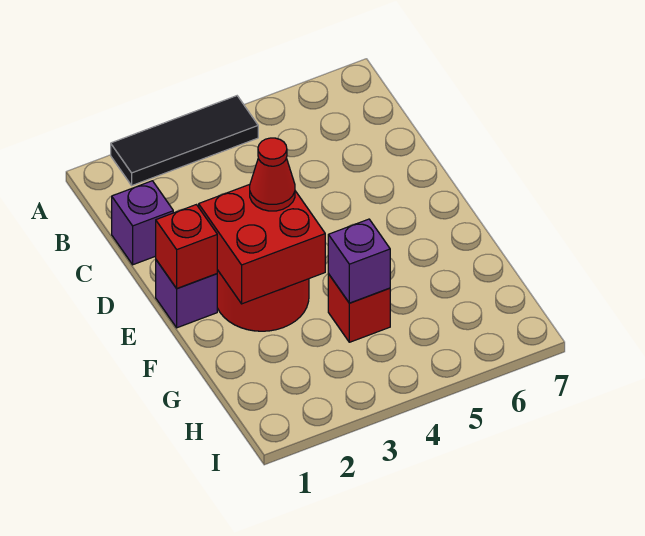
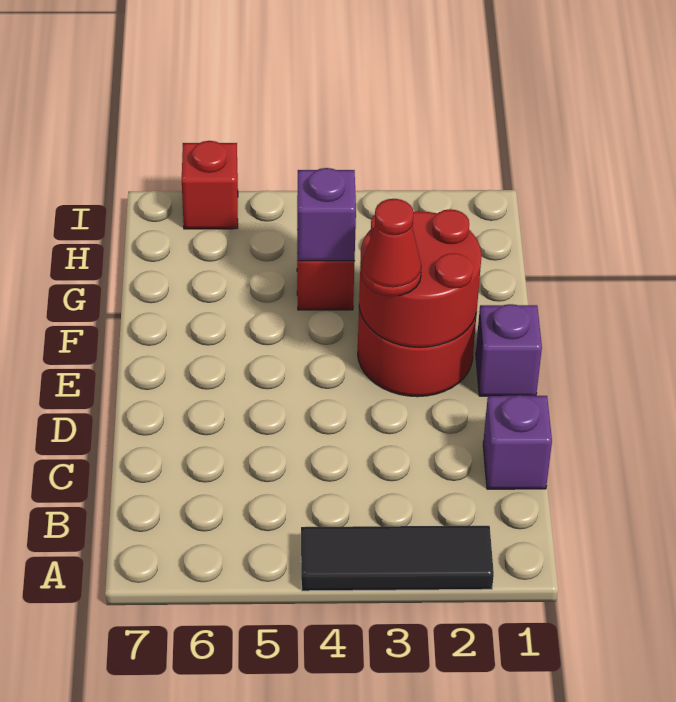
red 1x1 brick [156,205,217,288] -> red 1x1 brick moved to [182,141,238,229]
red 2x2 brick [199,184,325,304] -> red 2x2 round brick [359,209,481,348]

